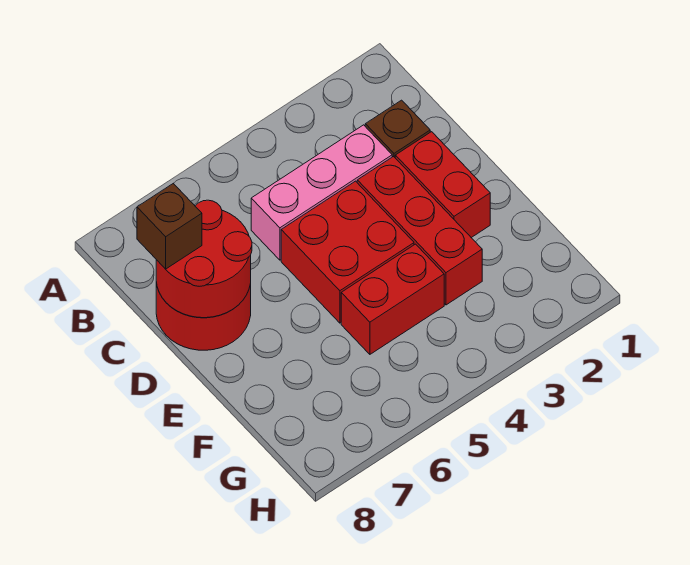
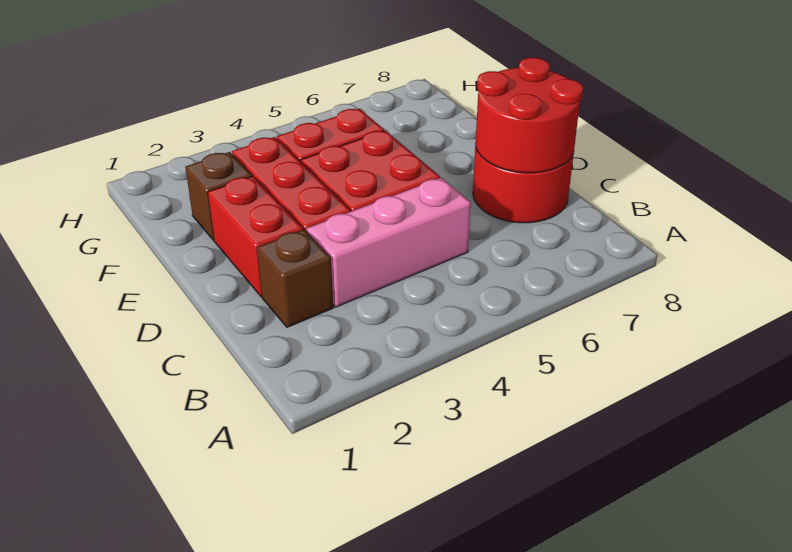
brown 1x1 brick [137,183,202,269] -> brown 1x1 brick moved to [185,152,252,240]

